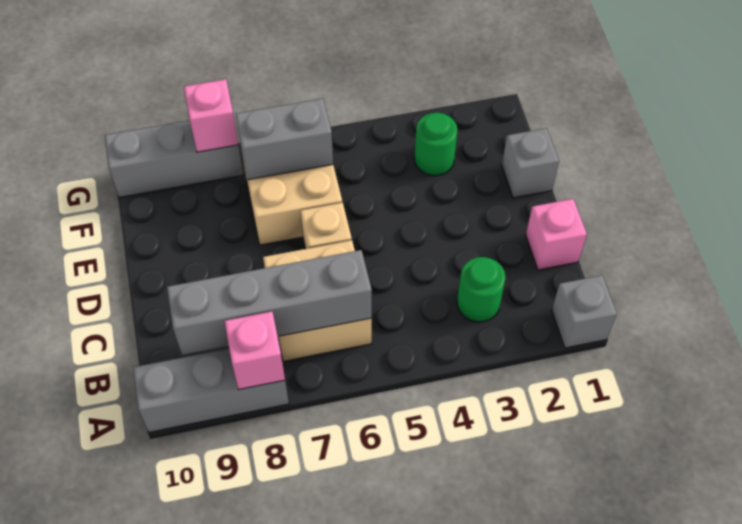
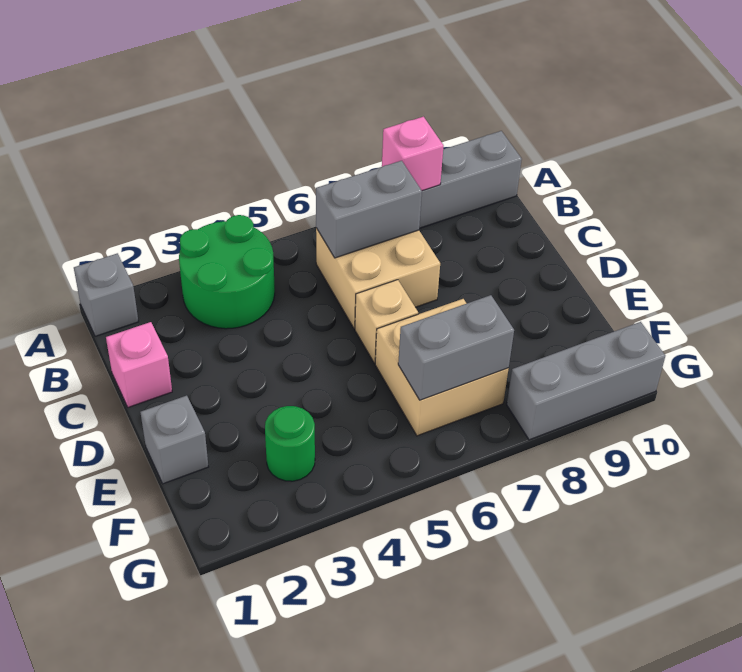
green 1x1 round brick [457,257,506,322] -> green 2x2 round brick [179,215,275,329]
grey 1x4 brick [167,250,372,355] -> grey 1x2 brick [316,161,422,258]
pink 1x1 brick [184,79,238,152] -> none

